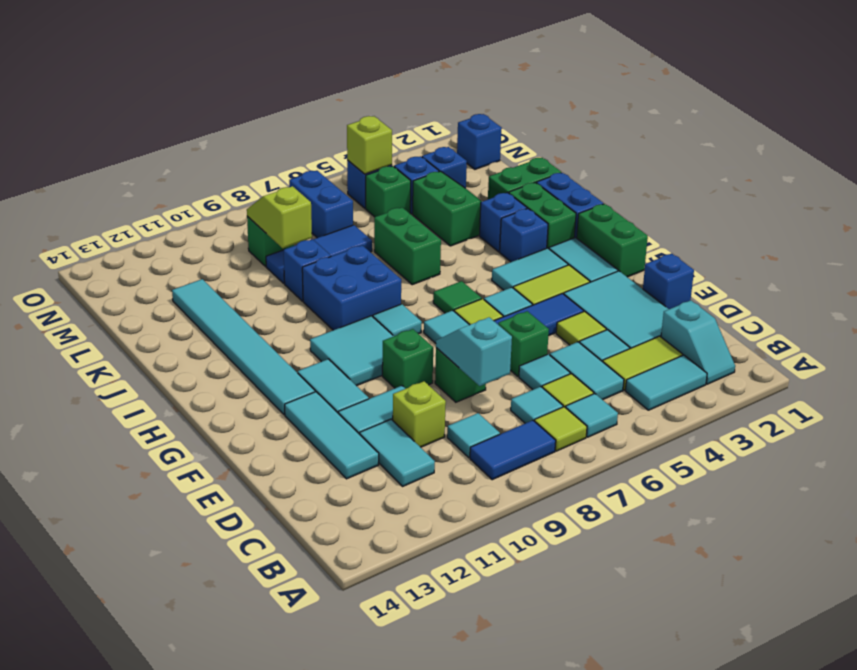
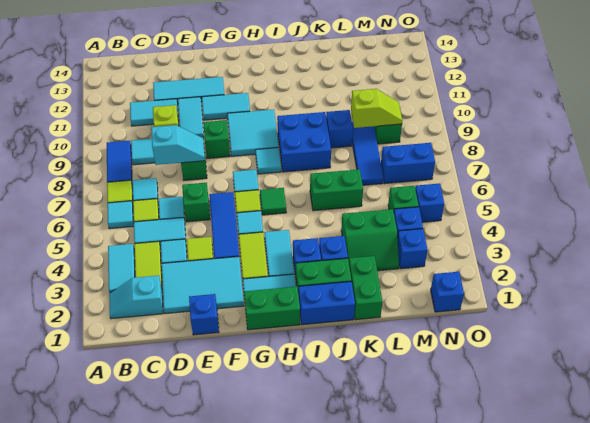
cyan 1x6 tile [172,279,315,415] -> none
lime 1x1 brick [347,116,392,174] -> none

